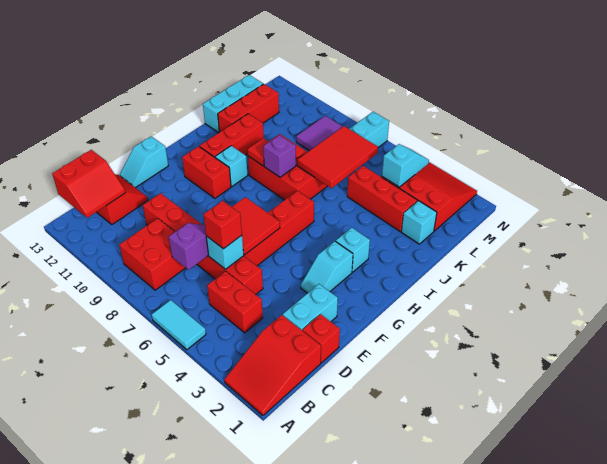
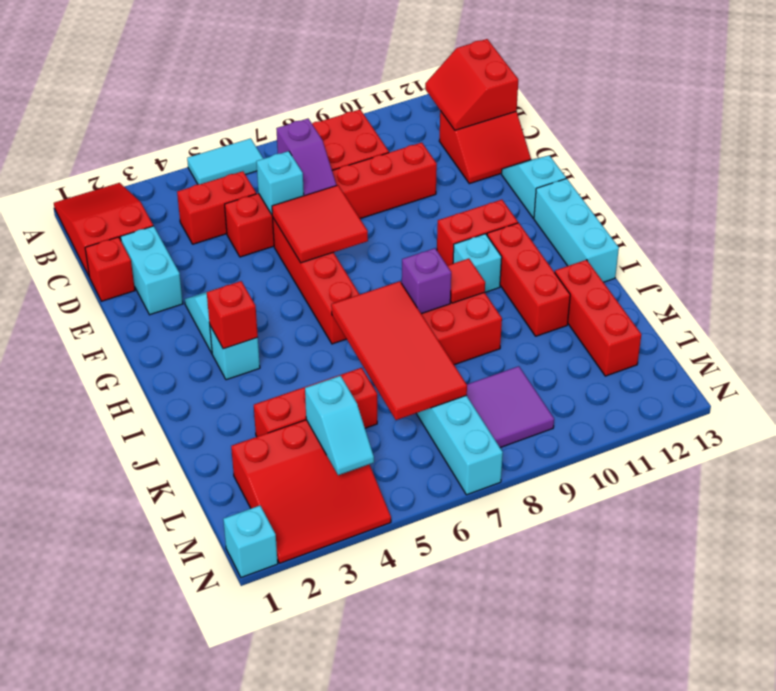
red 1x1 brick [204,201,242,249] -> red 1x1 brick moved to [207,281,258,349]
red 2x3 tile [297,126,378,188] -> red 2x4 tile [331,281,467,420]
cyan 1x3 brick [203,75,263,133] -> cyan 1x3 brick moved to [534,179,619,282]
cyan 1x1 brick [401,201,437,244] -> cyan 1x1 brick moved to [223,506,278,578]

